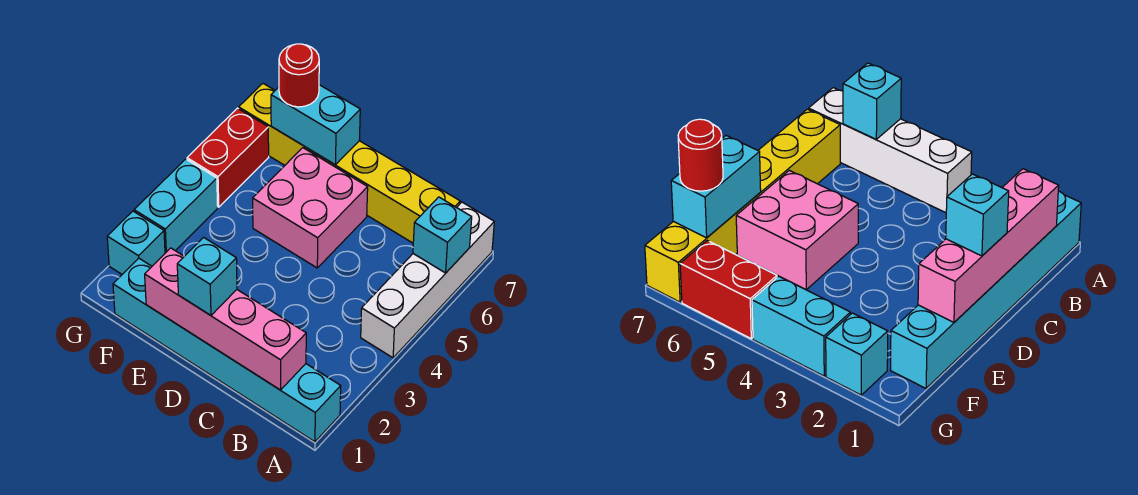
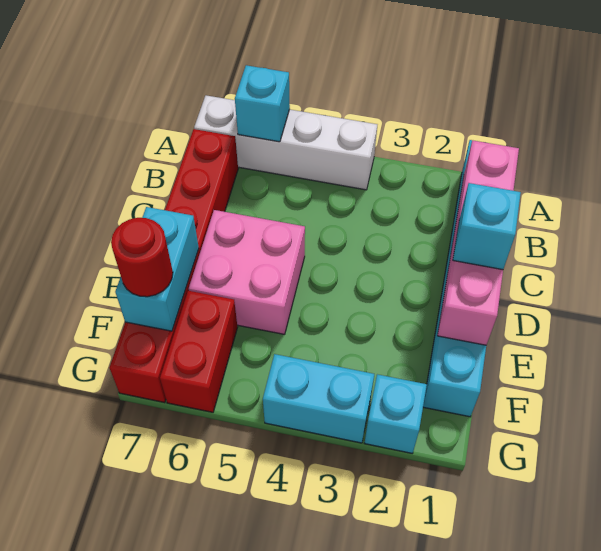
yellow 1x6 brick [239,84,460,243] -> red 1x6 brick [109,129,238,403]
red 1x2 brick [187,108,269,207] -> red 1x2 brick turned to [160,291,238,412]

